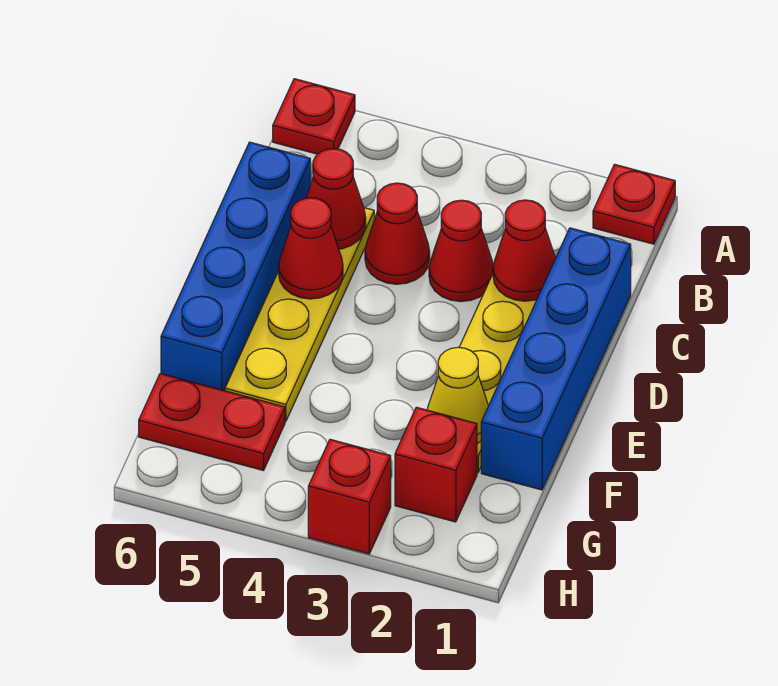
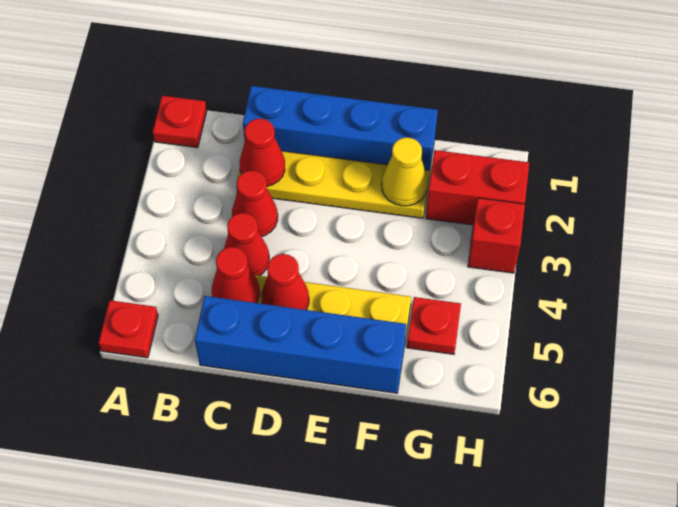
red 1x1 brick [395,407,477,522] -> red 1x2 brick [426,150,529,225]
red 1x2 plate [139,374,285,470] -> red 1x1 plate [407,297,461,354]

